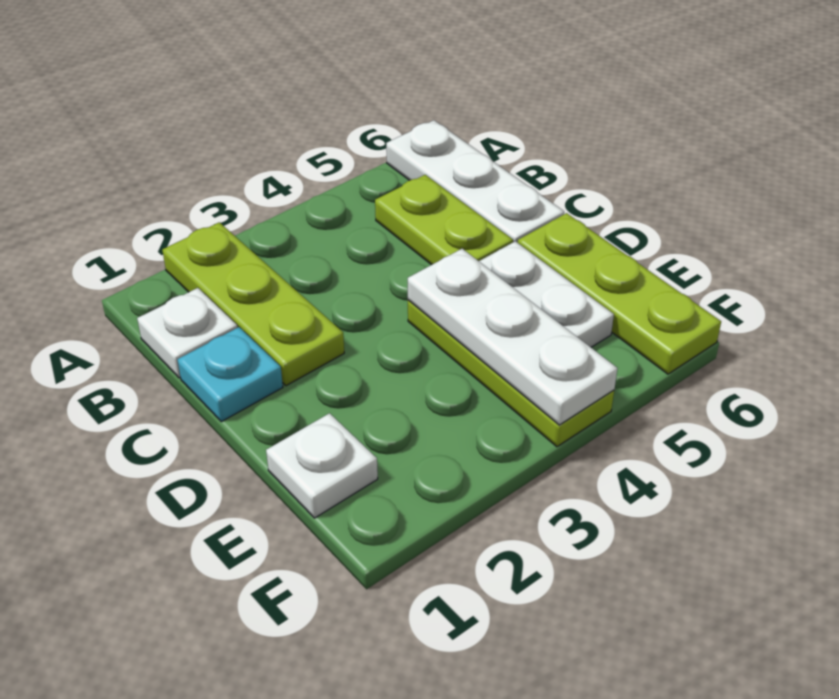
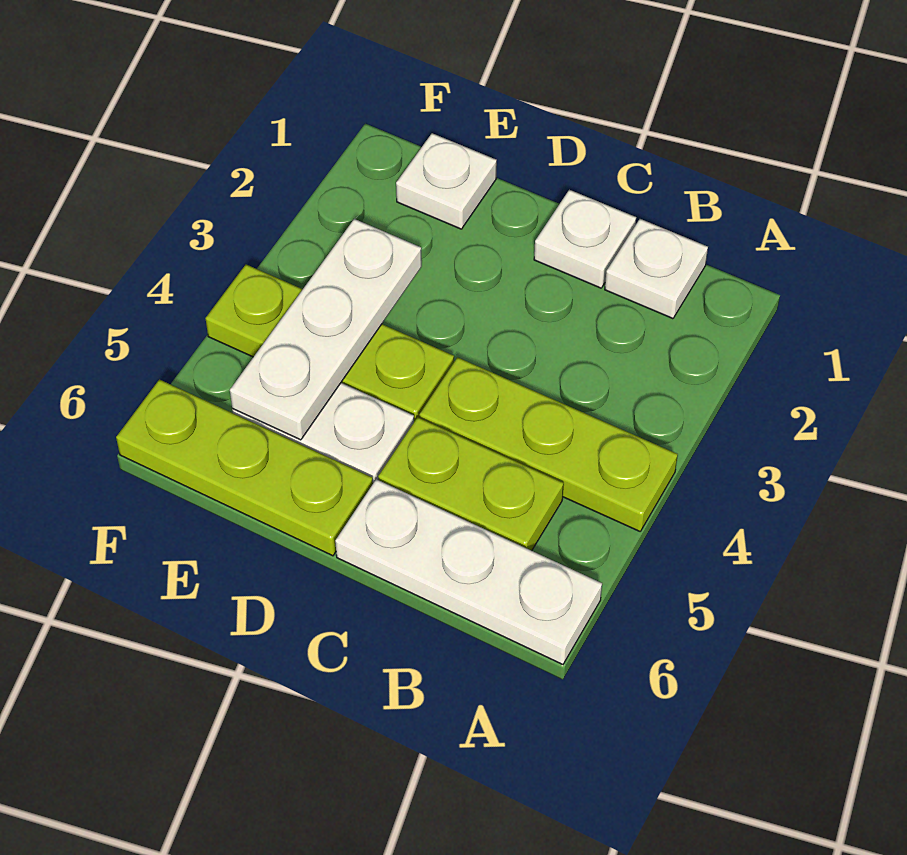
lime 1x3 plate [162,222,344,386] -> lime 1x3 plate moved to [419,357,678,531]
cyan 1x1 plate [177,327,283,422] -> white 1x1 plate [534,190,636,288]
white 1x3 plate [408,249,618,425] -> white 1x3 plate turned to [230,219,422,440]

